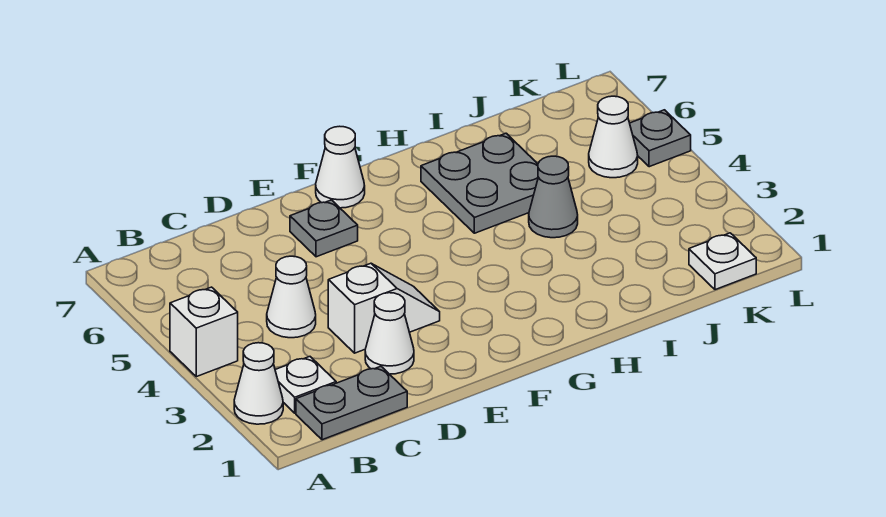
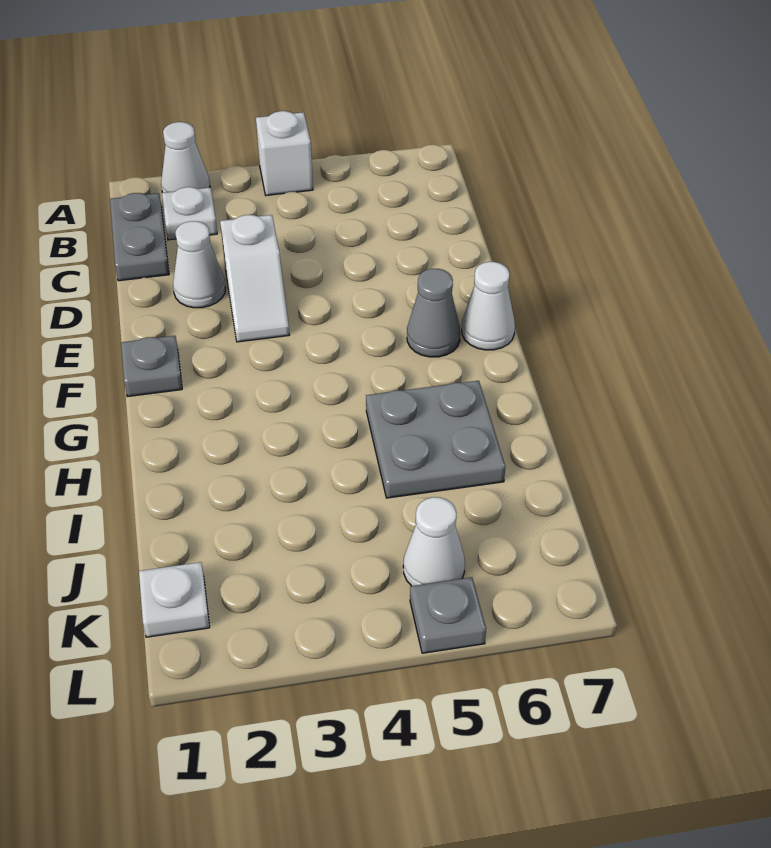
white 1x1 cone [267,256,316,338] -> none
grey 1x1 plate [290,200,358,257] -> grey 1x1 plate moved to [121,336,182,397]
grey 1x1 cone [529,156,578,238] -> grey 1x1 cone moved to [407,269,460,357]

